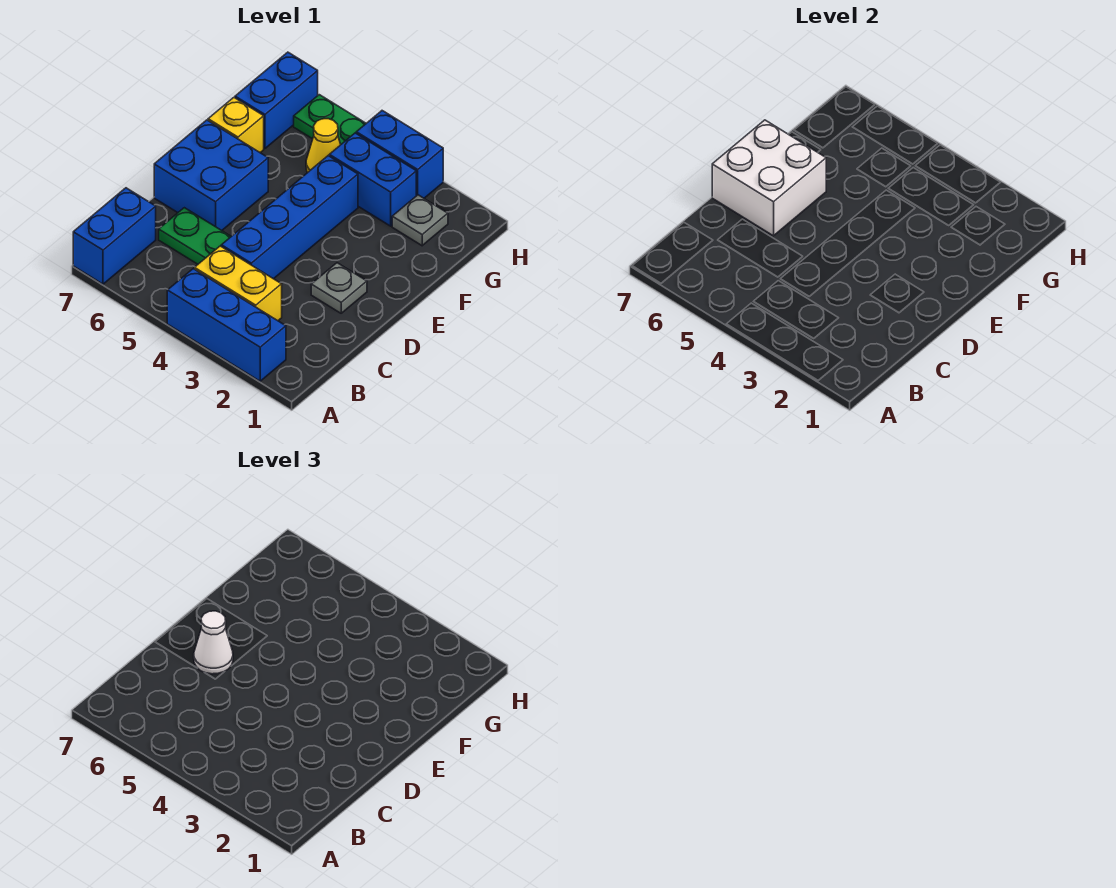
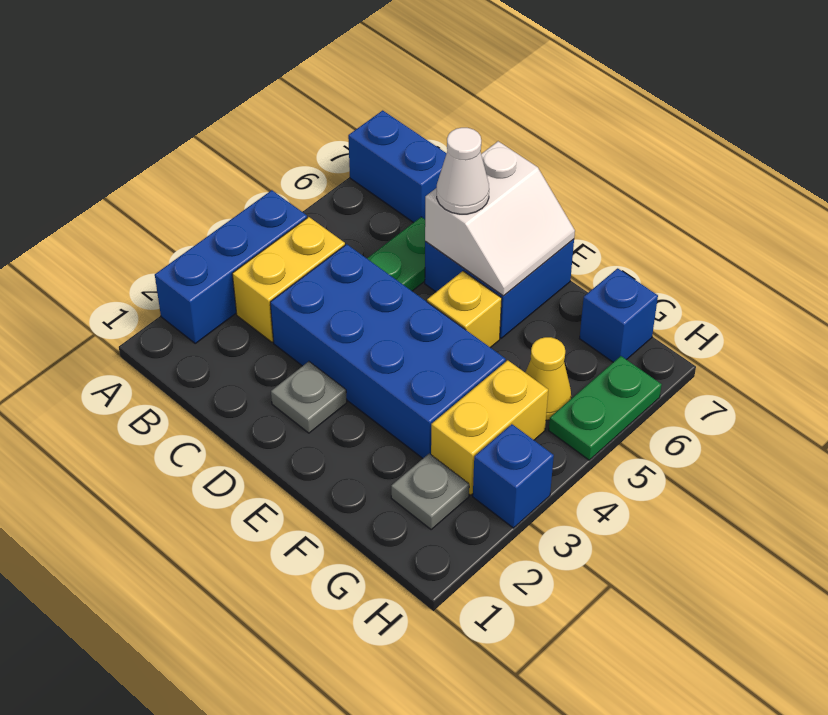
blue 1x4 brick [221,156,358,279] -> blue 2x4 brick [270,244,506,458]
white 2x2 brick [712,120,826,236] -> white 2x2 slope [425,141,575,296]
yellow 1x1 brick [208,98,264,153] -> yellow 1x1 brick moved to [427,271,502,348]
blue 1x2 brick [329,133,416,226] -> yellow 1x2 brick [431,360,548,495]
blue 1x2 brick [235,52,318,148] -> blue 1x1 brick [580,268,658,362]
blue 1x2 brick [356,111,443,198] -> blue 1x1 brick [473,424,554,528]

